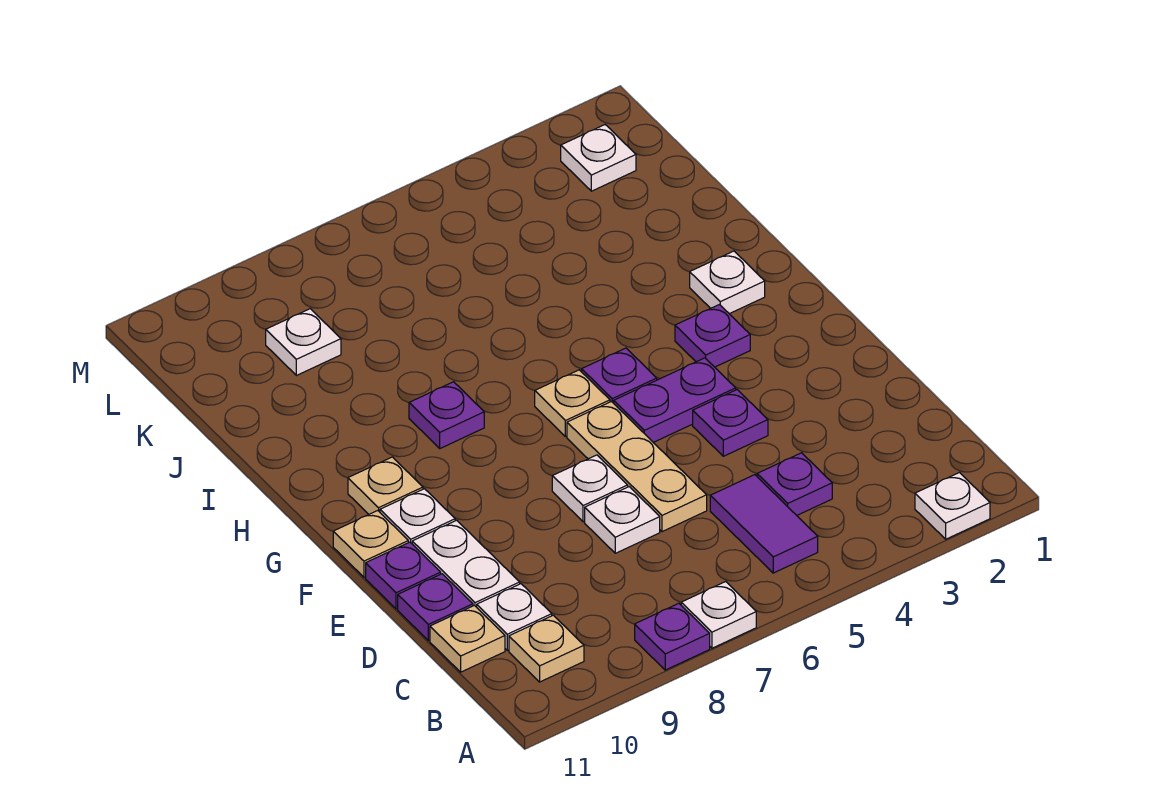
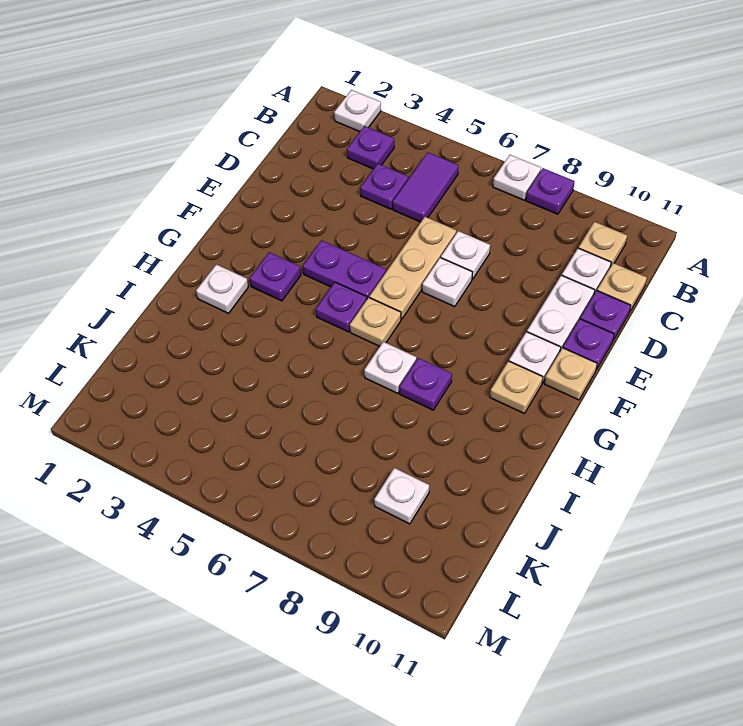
purple 1x1 plate [693,390,768,456] -> purple 1x1 plate moved to [347,126,394,169]
white 1x1 plate [561,125,636,191] -> white 1x1 plate moved to [364,342,416,393]

